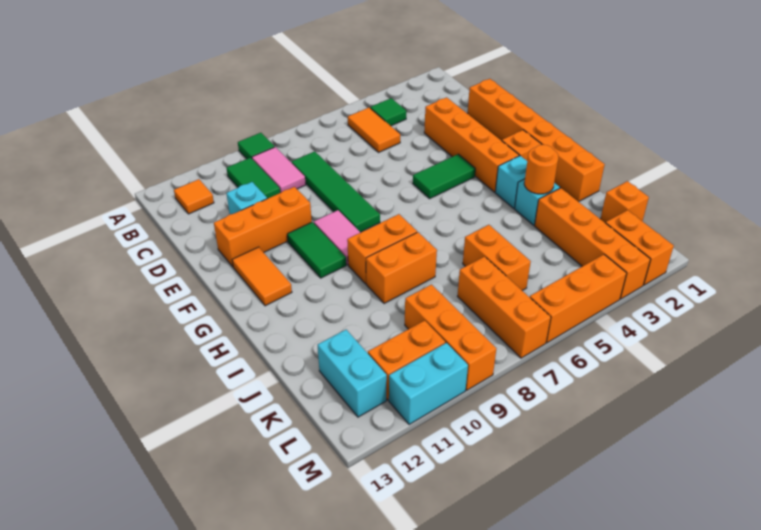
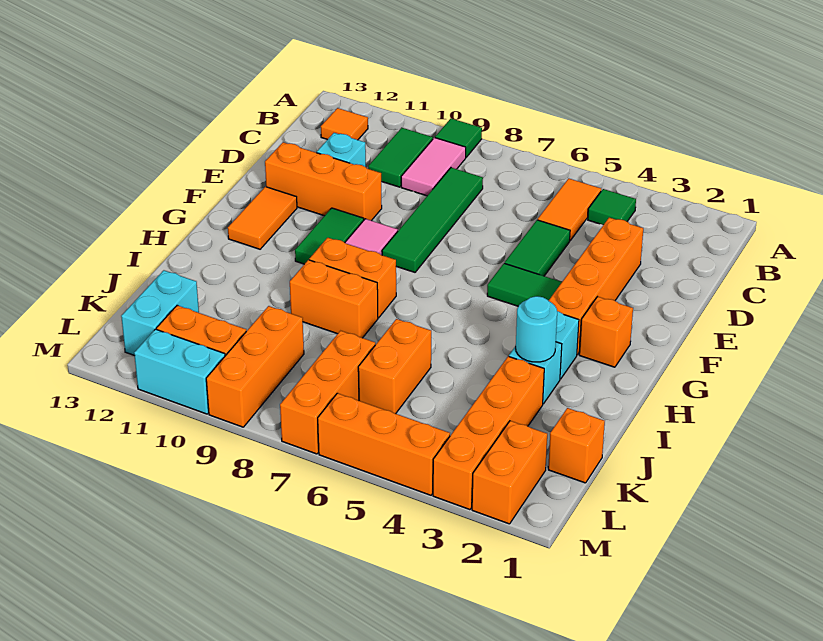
orange 1x6 brick [468,79,605,202] -> none
none -> green 1x2 tile [505,220,570,276]
orange 1x1 round brick [524,145,558,194] -> cyan 1x1 round brick [516,296,557,362]

